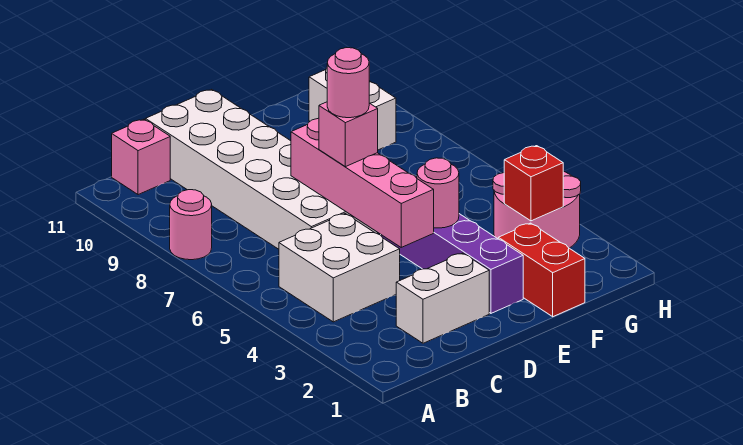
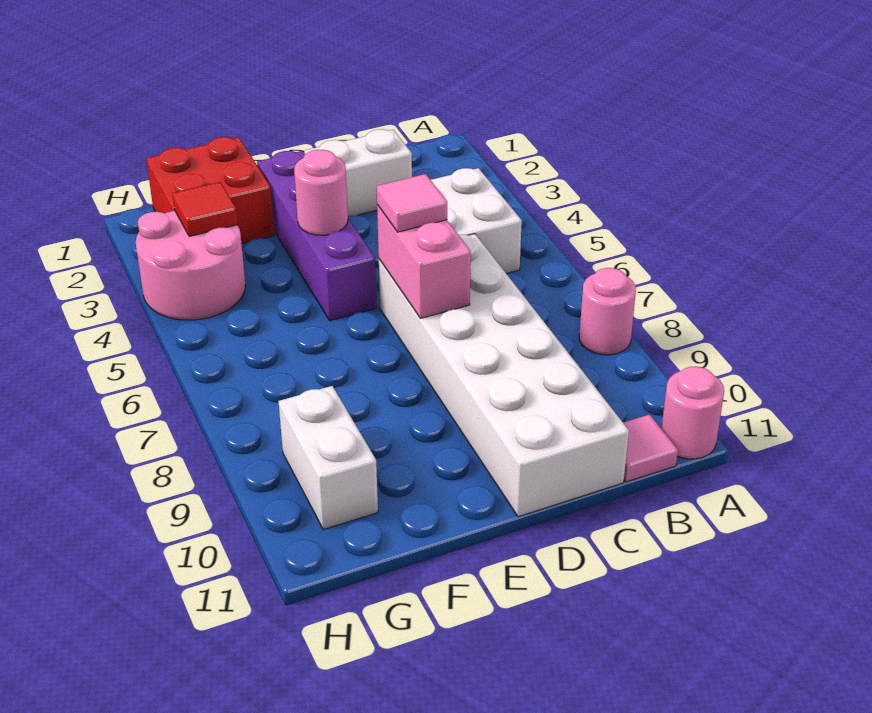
pink 1x1 brick [112,119,170,195] -> pink 1x1 tile [623,415,678,482]
pink 1x4 brick [291,118,434,247] -> pink 1x2 brick [377,205,471,318]
pink 1x1 brick [319,102,378,167] -> pink 1x1 tile [377,174,447,232]
pink 1x1 round brick [327,48,369,118] -> pink 1x1 round brick moved to [661,367,724,459]
red 1x2 brick [498,223,585,317] -> red 2x2 brick [146,137,274,244]
red 1x1 brick [504,146,563,221] -> red 1x1 tile [173,182,238,236]

